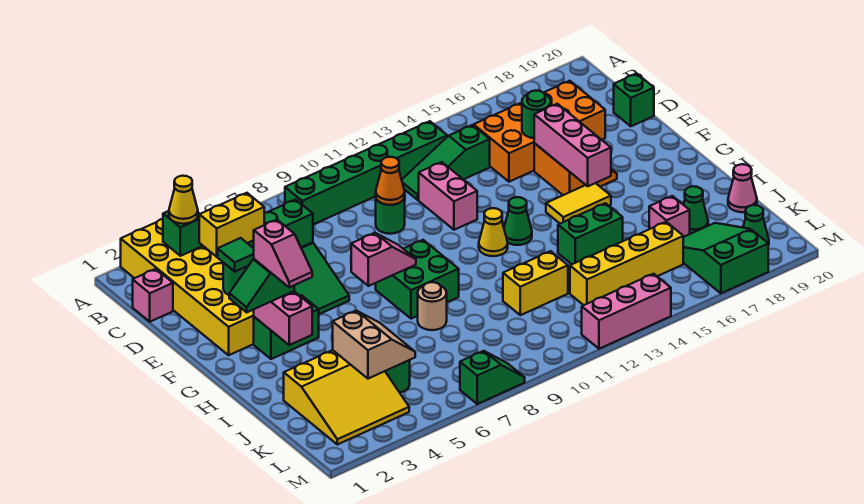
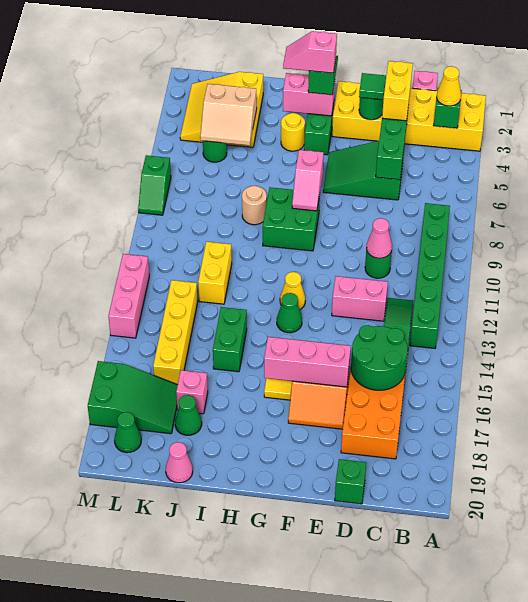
orange 1x1 cone [376,157,405,205] -> pink 1x1 cone [366,218,392,258]
green 1x1 round brick [522,90,551,138] -> green 2x2 round brick [351,325,408,390]
none -> yellow 1x1 round brick [281,113,305,151]

